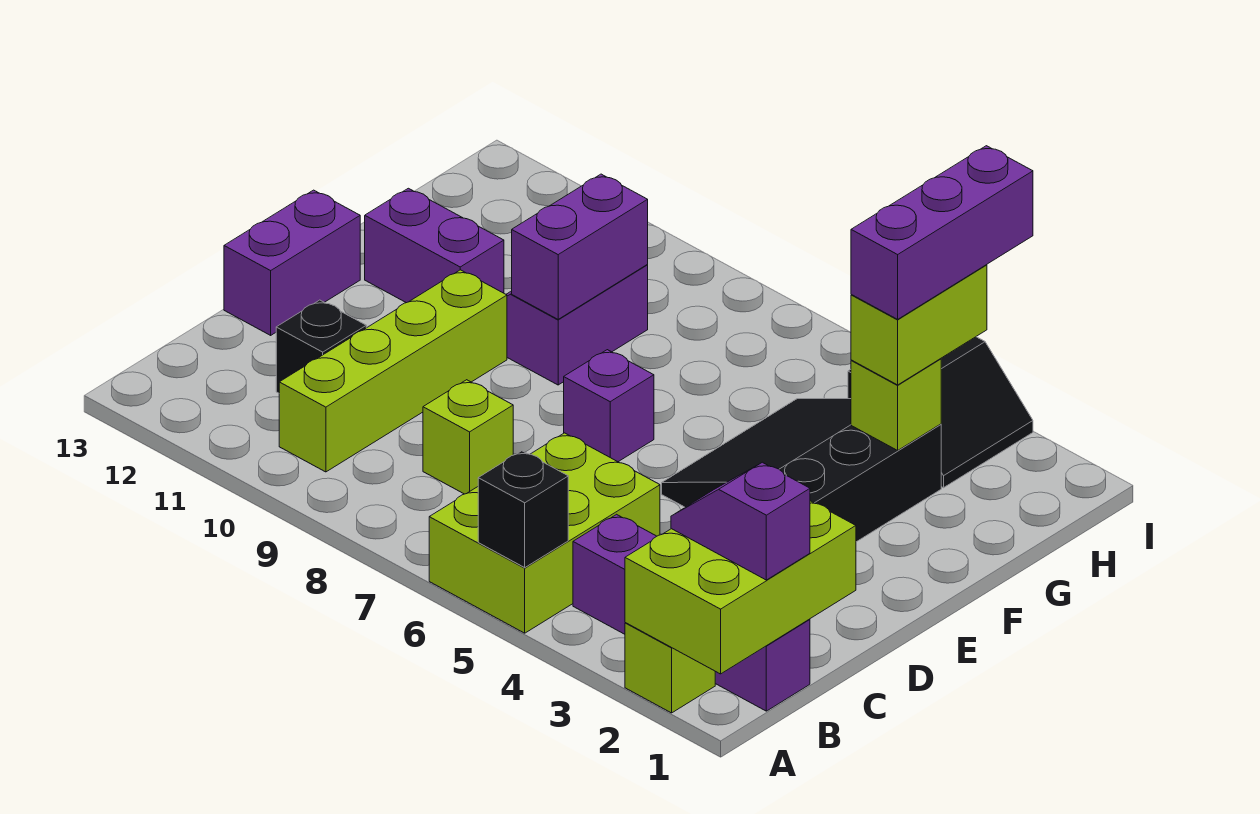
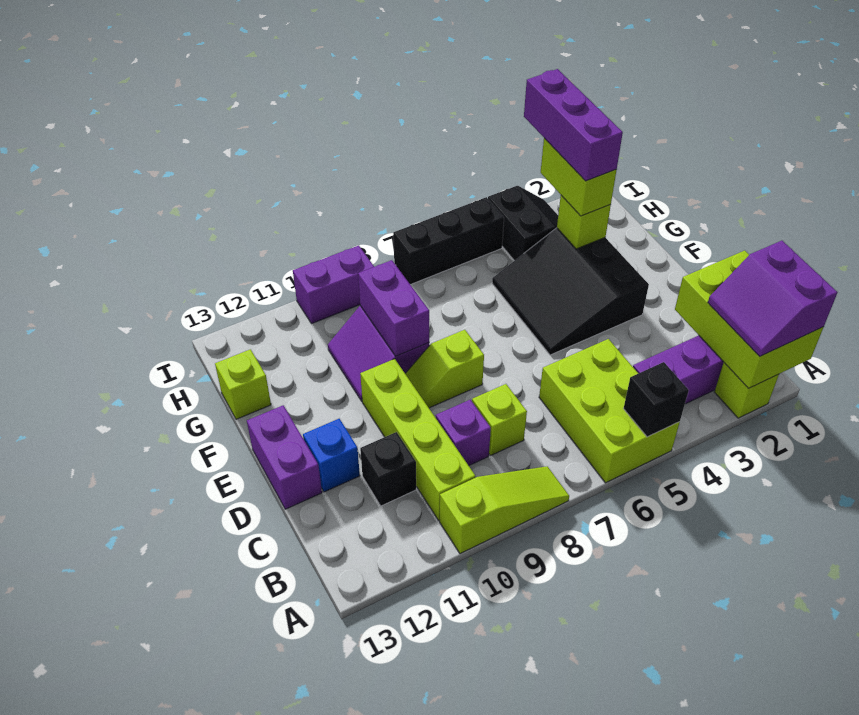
none -> lime 1x3 slope [440,466,569,554]
purple 1x2 slope [671,462,810,580] -> purple 2x2 slope [708,241,837,356]
none -> blue 1x1 brick [303,419,360,492]
purple 1x1 brick [564,350,654,462] -> purple 1x1 brick moved to [436,400,491,466]
none -> lime 1x2 slope [405,330,484,408]
purple 1x2 brick [365,188,504,303] -> purple 1x2 brick moved to [293,245,374,324]
none -> lime 1x1 brick [215,349,271,419]
none -> black 1x3 brick [393,197,504,285]

